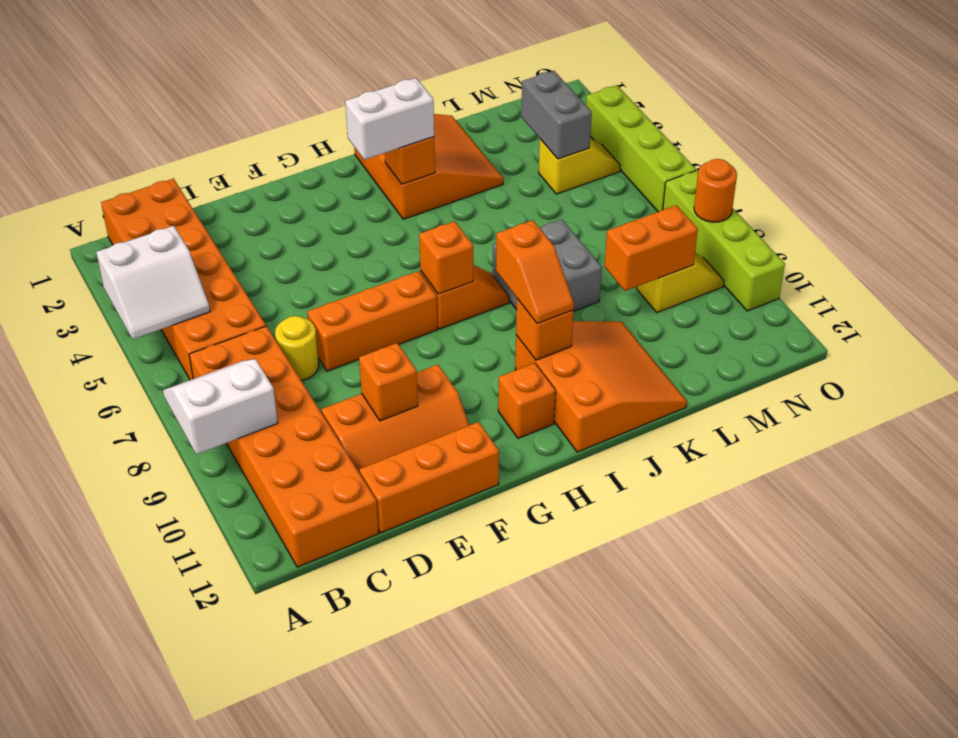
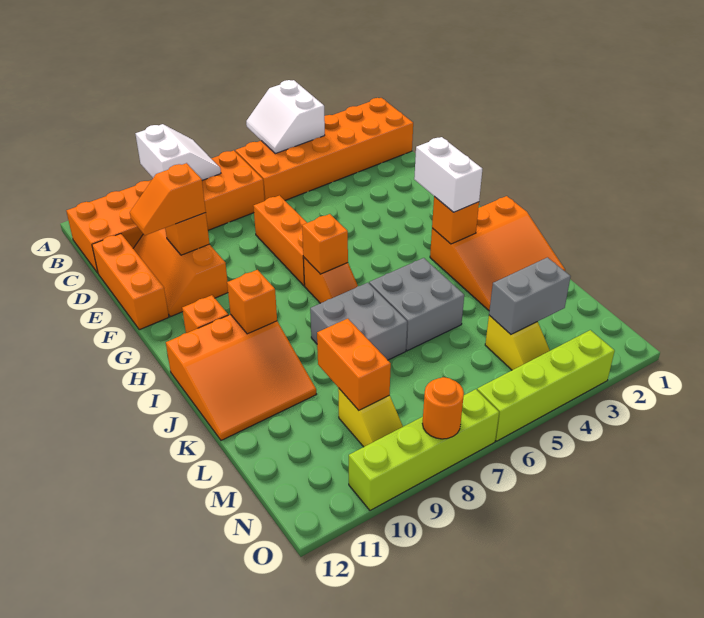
yellow 1x1 round brick [275,316,319,380] -> none
orange 1x2 slope [496,220,574,324] -> orange 1x2 slope moved to [130,163,206,235]
none -> grey 2x2 brick [369,258,464,351]

